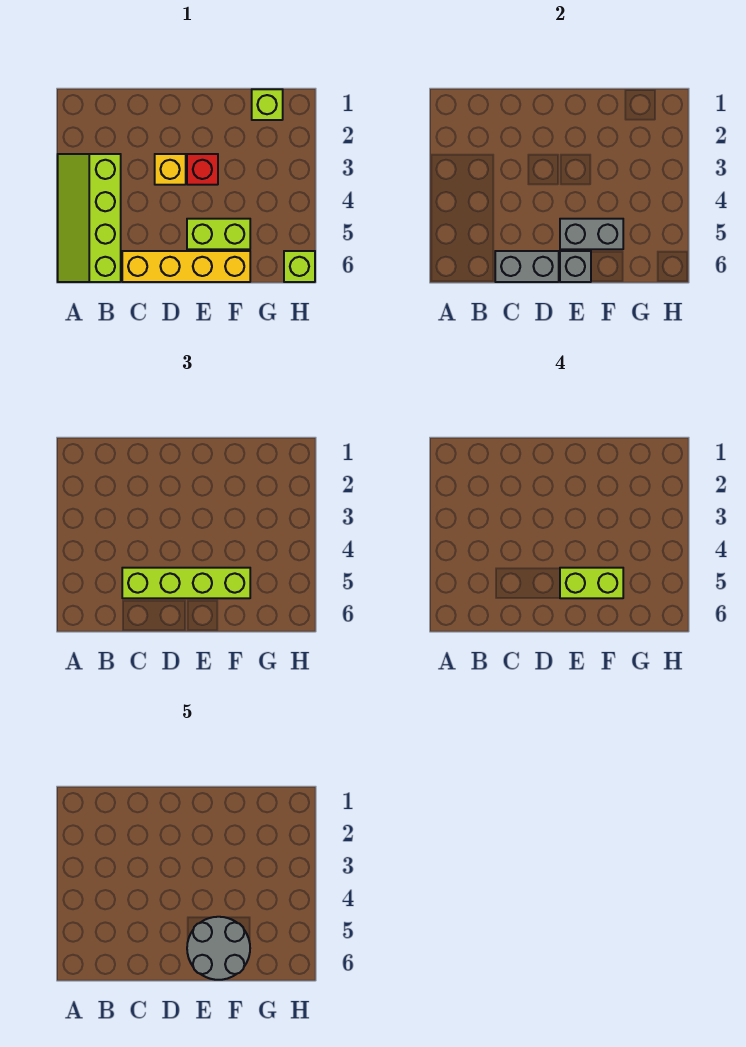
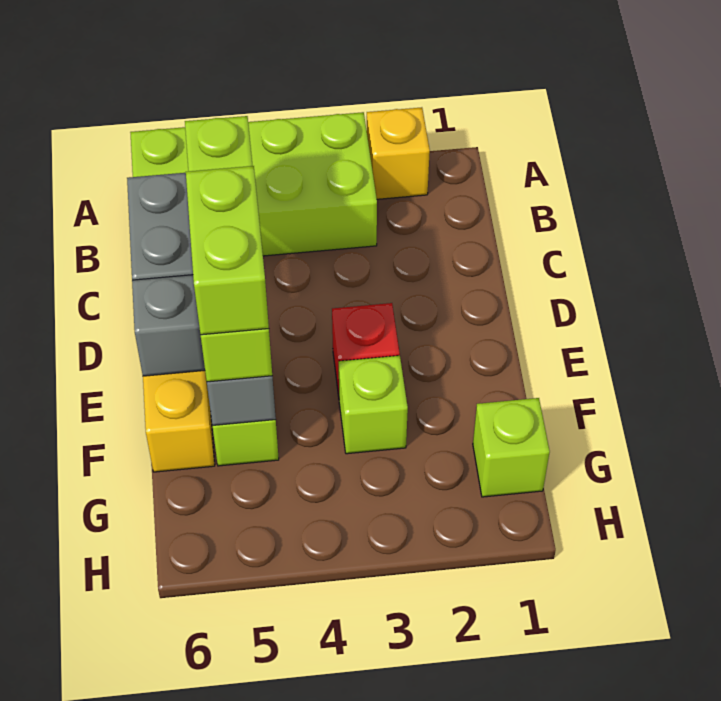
lime 2x4 slope [58,154,121,282] -> lime 2x4 brick [130,112,377,256]
yellow 1x1 brick [155,154,186,185] -> yellow 1x1 brick moved to [367,107,430,199]
grey 2x2 round brick [187,917,250,980] -> none
lime 1x1 brick [284,251,315,282] -> lime 1x1 brick moved to [339,356,408,454]

